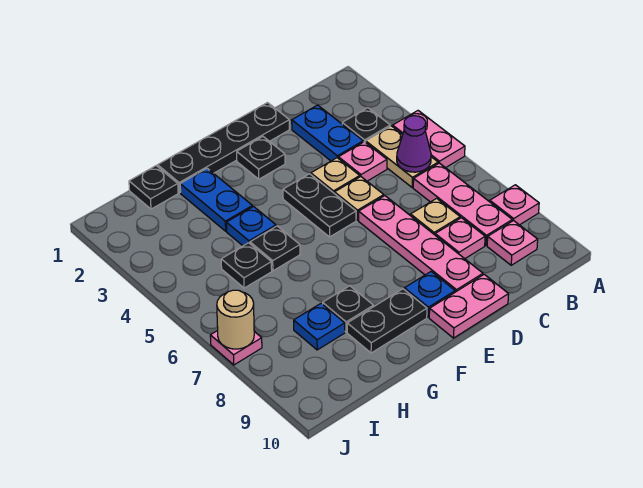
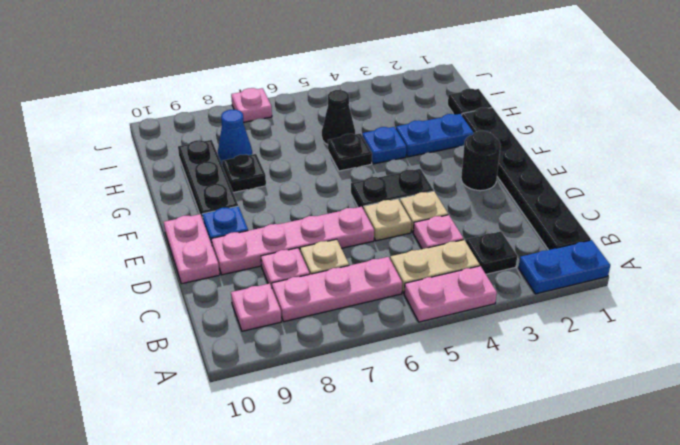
pink 1x1 plate [490,185,539,225] -> none
purple 1x1 cone [397,116,431,172] -> none
blue 1x2 plate [292,105,363,161] -> blue 1x2 plate moved to [519,240,610,294]
black 1x4 plate [158,103,289,193] -> black 1x6 plate [462,108,591,250]
black 1x1 plate [237,137,285,179] -> black 1x1 round brick [461,131,501,191]
black 1x2 plate [347,289,427,353] -> black 1x3 plate [178,140,238,219]
black 1x1 plate [221,243,272,288] -> black 1x1 cone [322,90,355,145]
blue 1x1 plate [294,303,345,350] -> blue 1x1 cone [218,110,252,164]
tan 1x1 round brick [217,290,254,349] -> none

